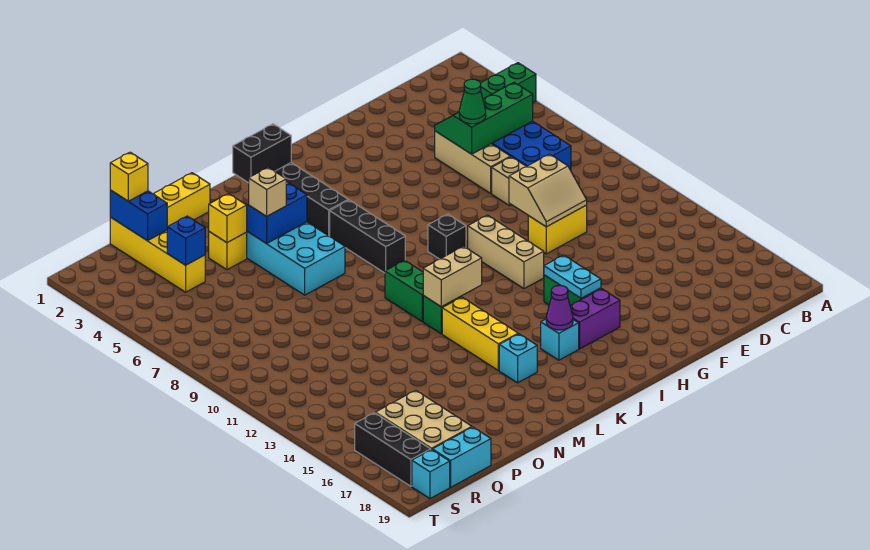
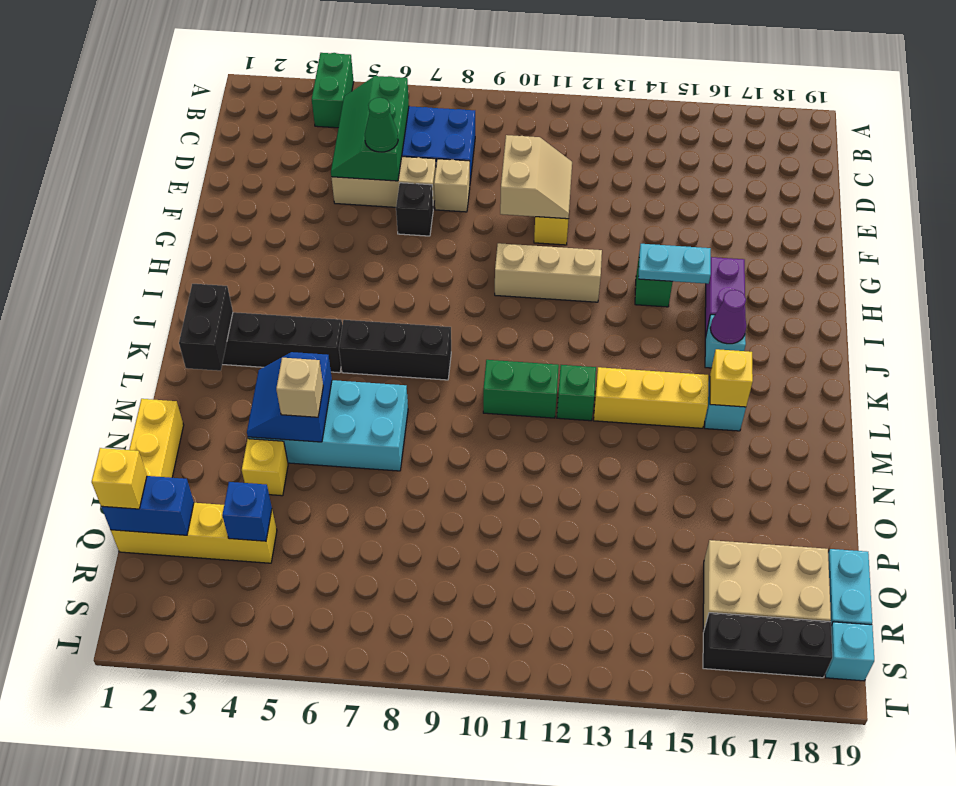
black 1x1 brick [428,214,466,259] -> black 1x1 brick moved to [396,183,433,236]
tan 1x2 brick [423,246,482,307] -> none
yellow 1x1 brick [209,194,247,243] -> yellow 1x1 brick moved to [710,349,753,407]

